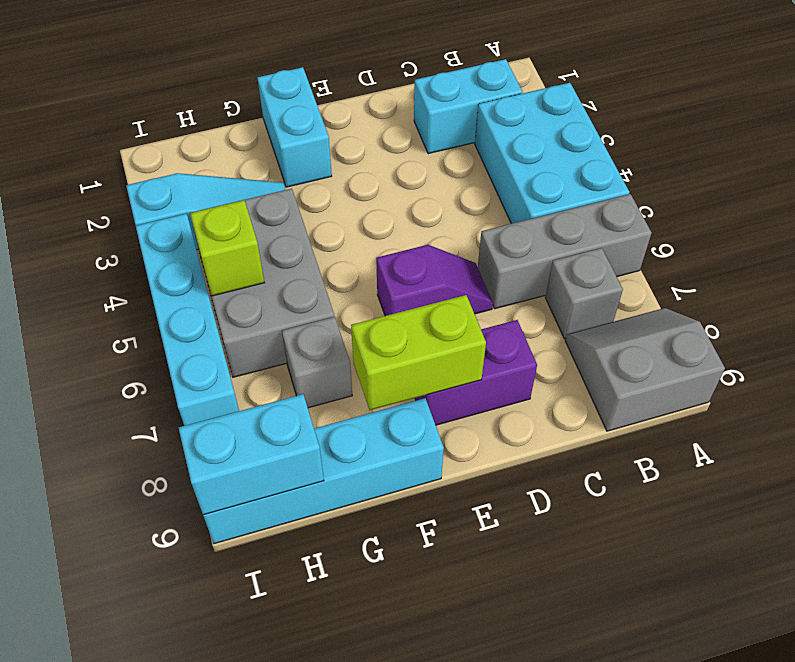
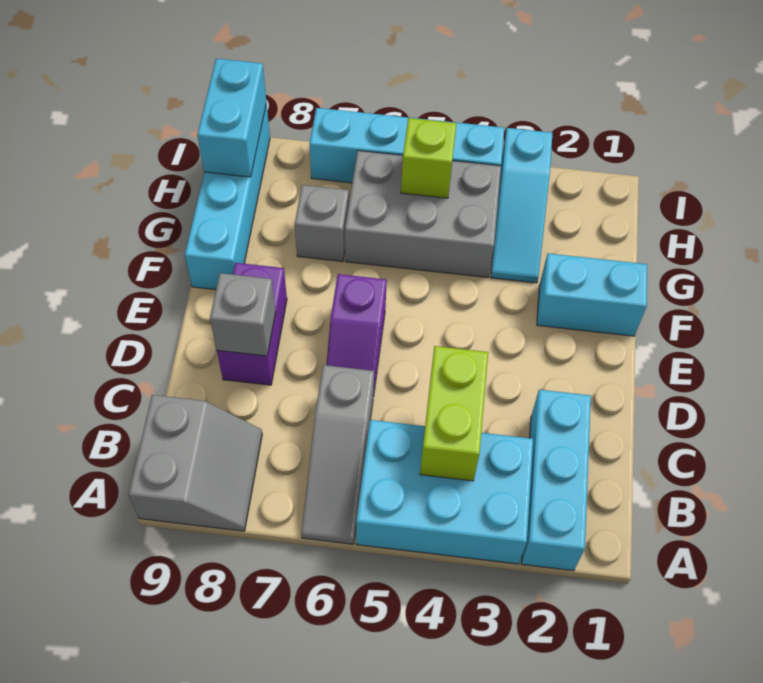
grey 1x3 brick [478,194,652,309] -> grey 1x3 slope [301,365,374,544]
cyan 1x2 brick [414,59,522,154] -> cyan 1x3 brick [521,390,591,571]
grey 1x1 brick [545,248,623,339] -> grey 1x1 brick moved to [210,273,276,356]
lime 1x2 brick [351,295,486,410] -> lime 1x2 brick moved to [420,346,488,481]

